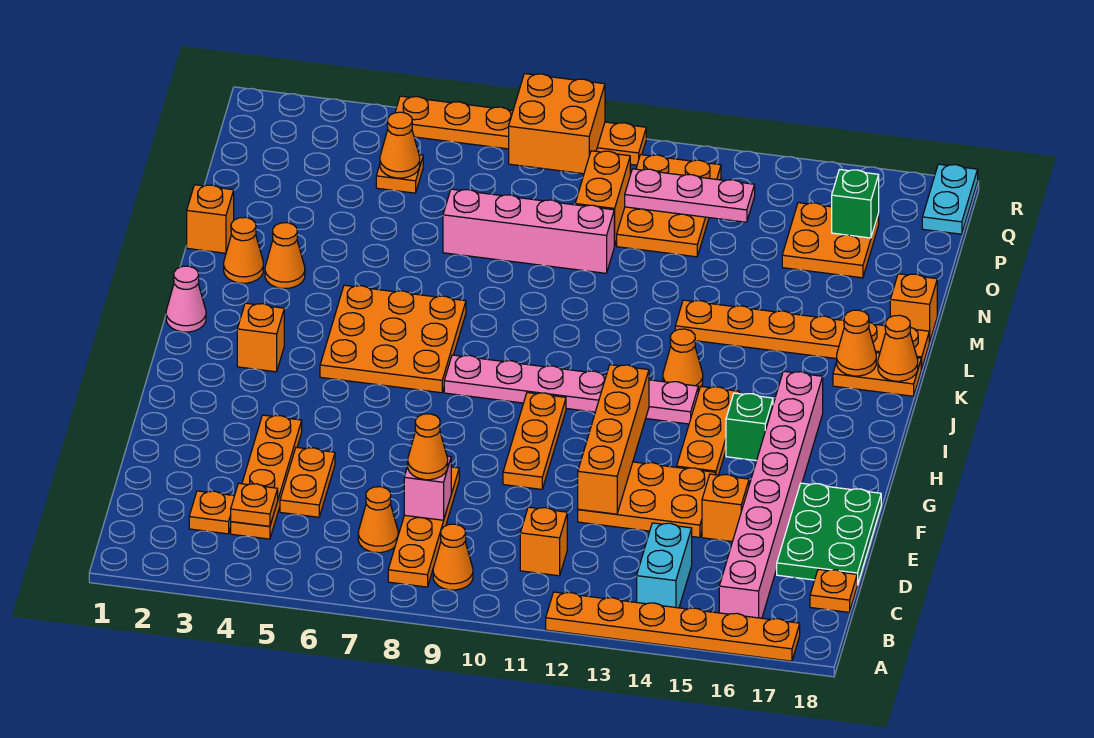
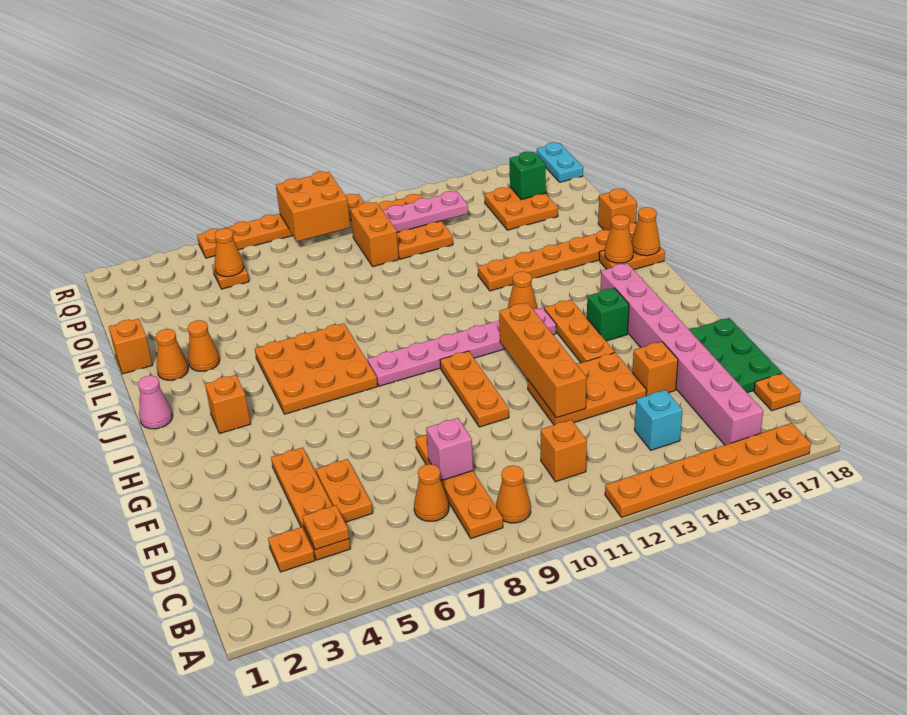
cyan 1x2 brick [637,523,692,608] -> cyan 1x1 brick [635,390,683,450]
orange 1x1 cone [408,414,448,480] -> none
pink 1x4 brick [443,189,614,273] -> none

